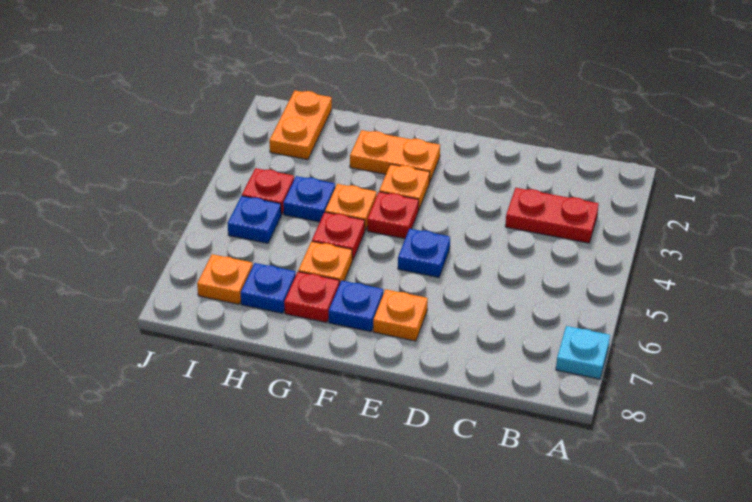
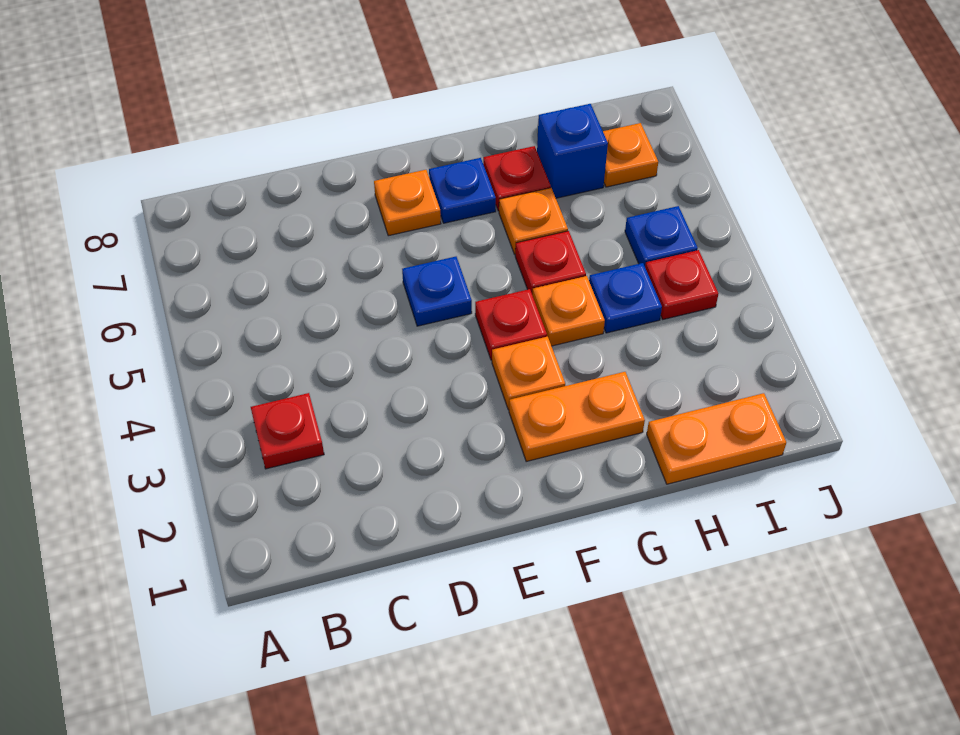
cyan 1x1 plate [556,326,610,379] -> none
red 1x2 plate [505,188,599,243] -> red 1x1 plate [251,393,324,469]
blue 1x1 plate [240,263,296,313] -> blue 1x1 brick [537,104,608,198]
orange 1x2 plate [269,91,332,160] -> orange 1x2 plate turned to [647,393,786,484]

